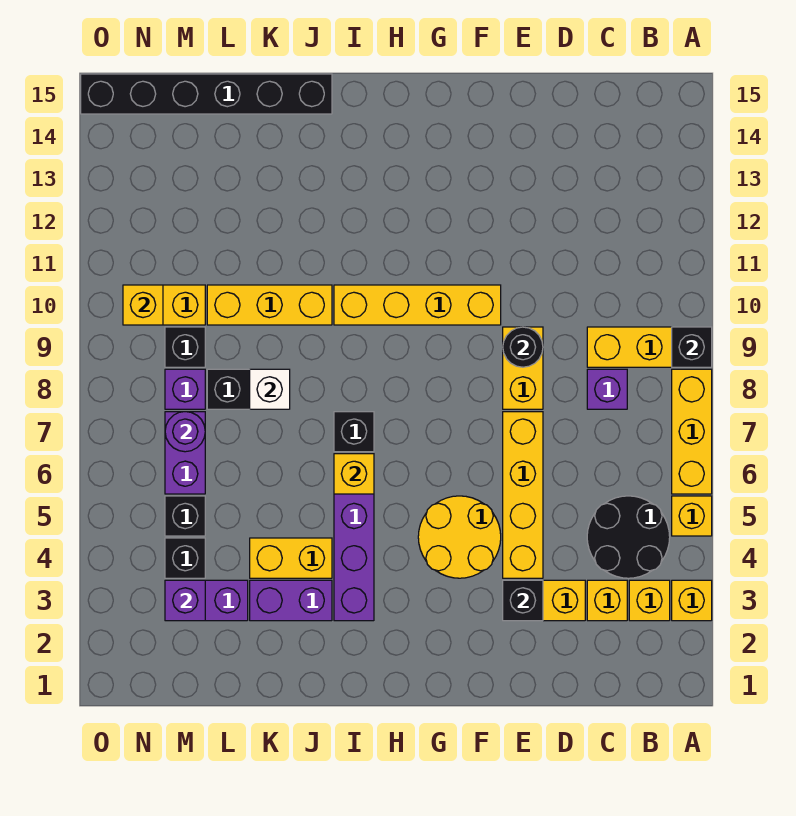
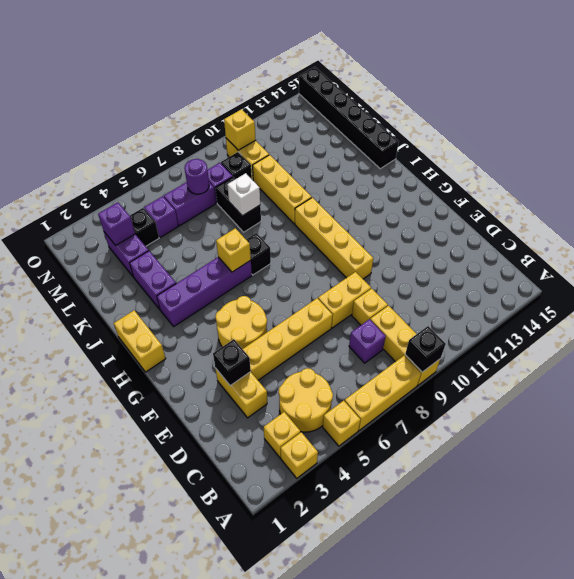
black 2x2 round brick [587,496,670,578] -> yellow 2x2 round brick [279,368,333,432]
yellow 1x1 brick [587,580,627,621] -> yellow 1x1 brick moved to [352,289,388,325]
black 1x1 round brick [503,327,543,367] -> none
yellow 1x2 brick [250,538,332,578] -> yellow 1x2 brick moved to [114,310,166,372]
black 1x1 brick [165,496,205,536] -> purple 1x1 brick [144,196,178,237]

